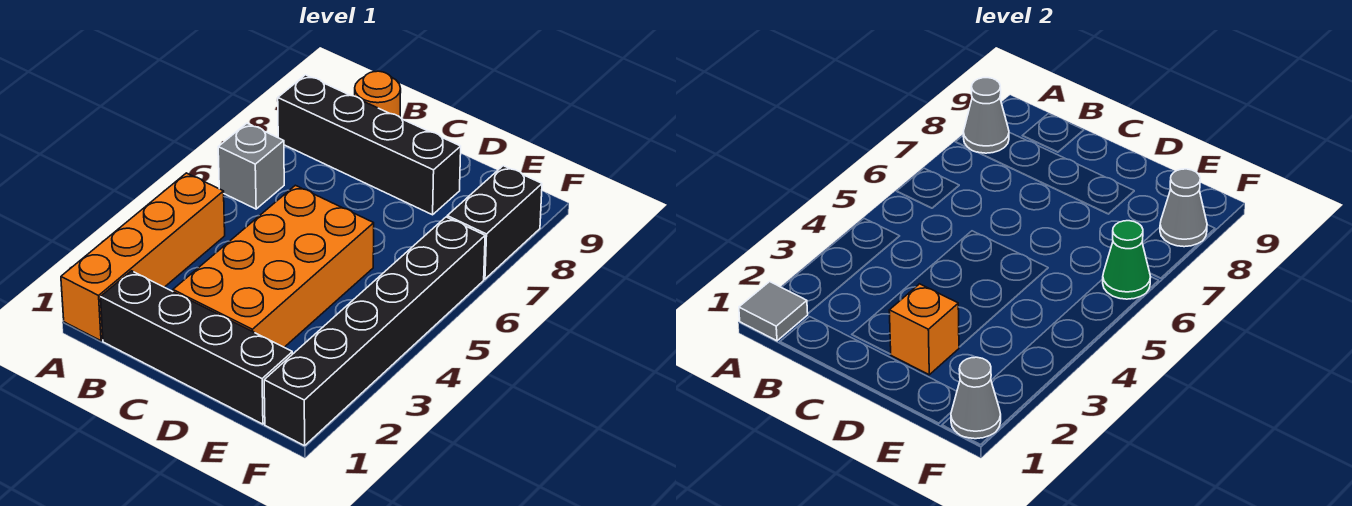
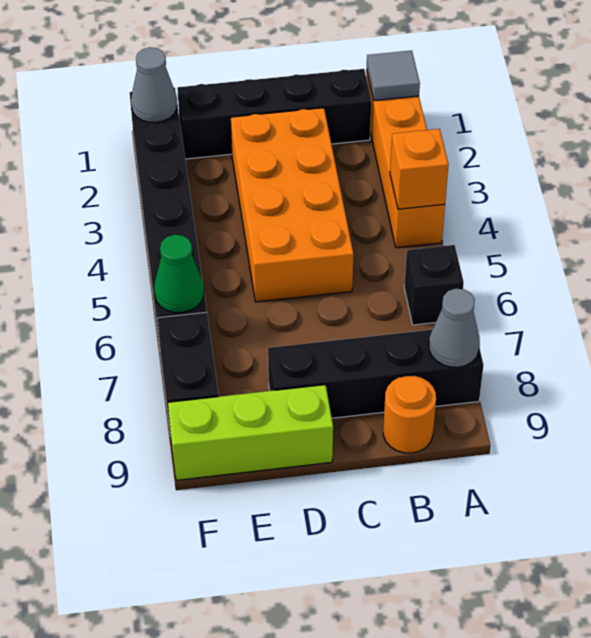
grey 1x1 brick [218,123,284,209] -> black 1x1 brick [404,245,464,325]
orange 1x1 brick [889,284,959,375] -> orange 1x1 brick moved to [390,129,449,209]
none -> lime 1x3 brick [168,385,333,480]
grey 1x1 cone [1160,169,1207,247] -> none

